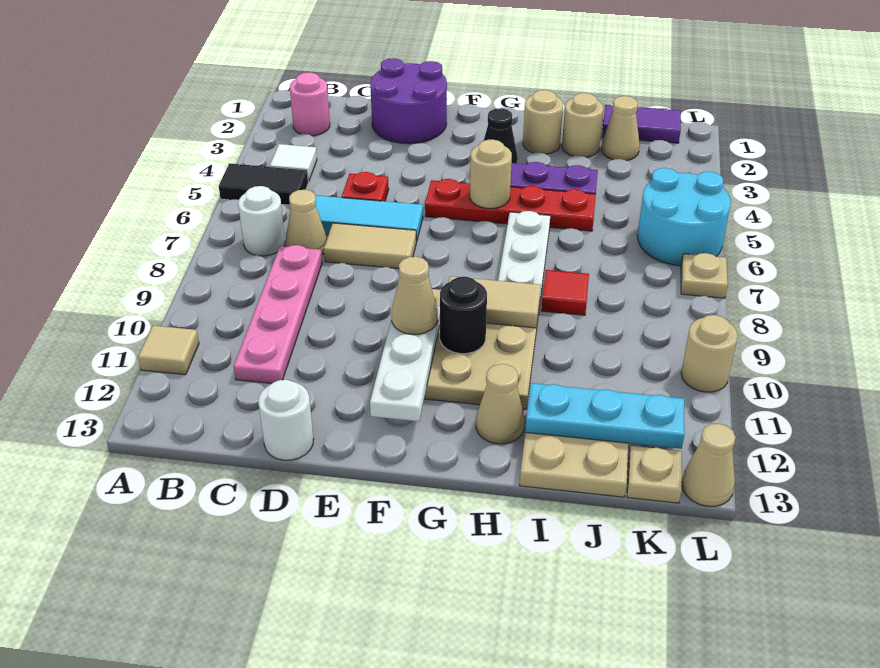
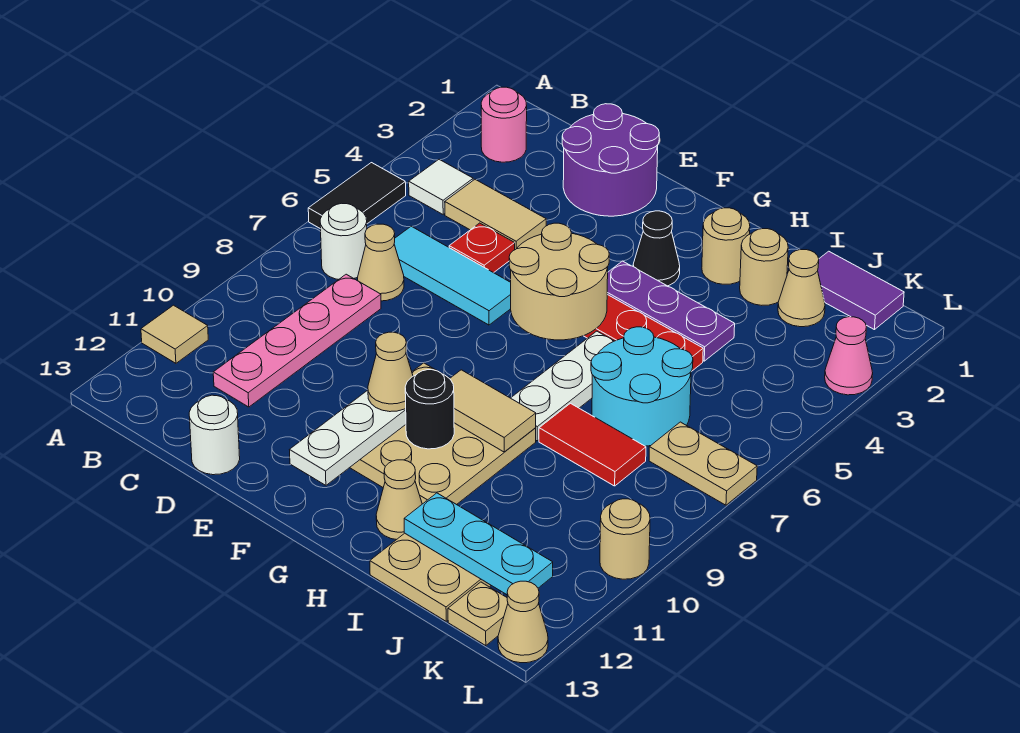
black 1x2 tile [219,163,308,205] -> black 1x2 tile turned to [308,163,406,229]
tan 1x2 tile [324,223,416,269] -> tan 1x2 tile moved to [445,179,546,250]
tan 1x1 round brick [470,140,512,208] -> tan 2x2 round brick [509,223,609,340]
red 1x1 tile [541,270,589,315] -> red 1x2 tile [539,403,646,486]
cyan 2x2 round brick [637,168,731,266] -> cyan 2x2 round brick moved to [591,327,693,446]
none -> pink 1x1 cone [825,317,873,395]
tan 1x1 plate [681,253,728,298] -> tan 1x2 plate [649,422,757,505]

